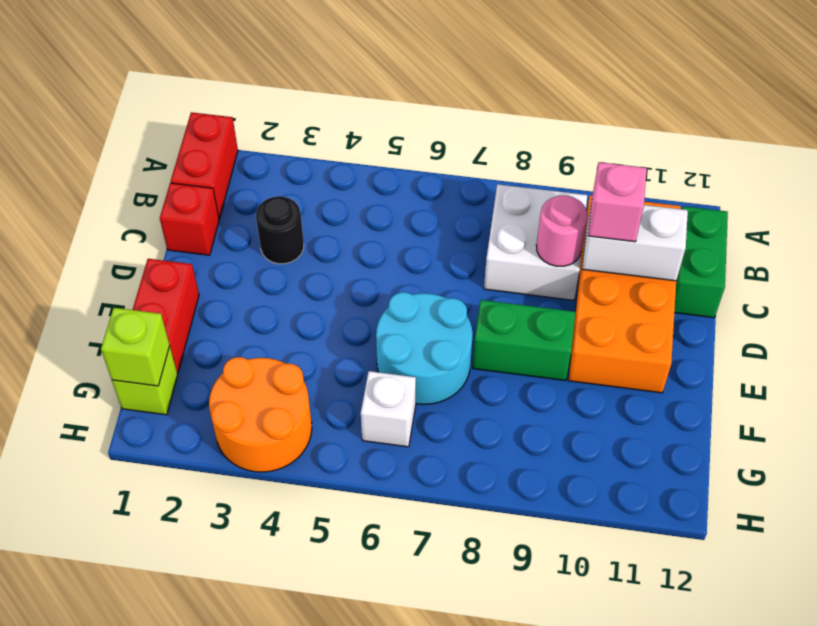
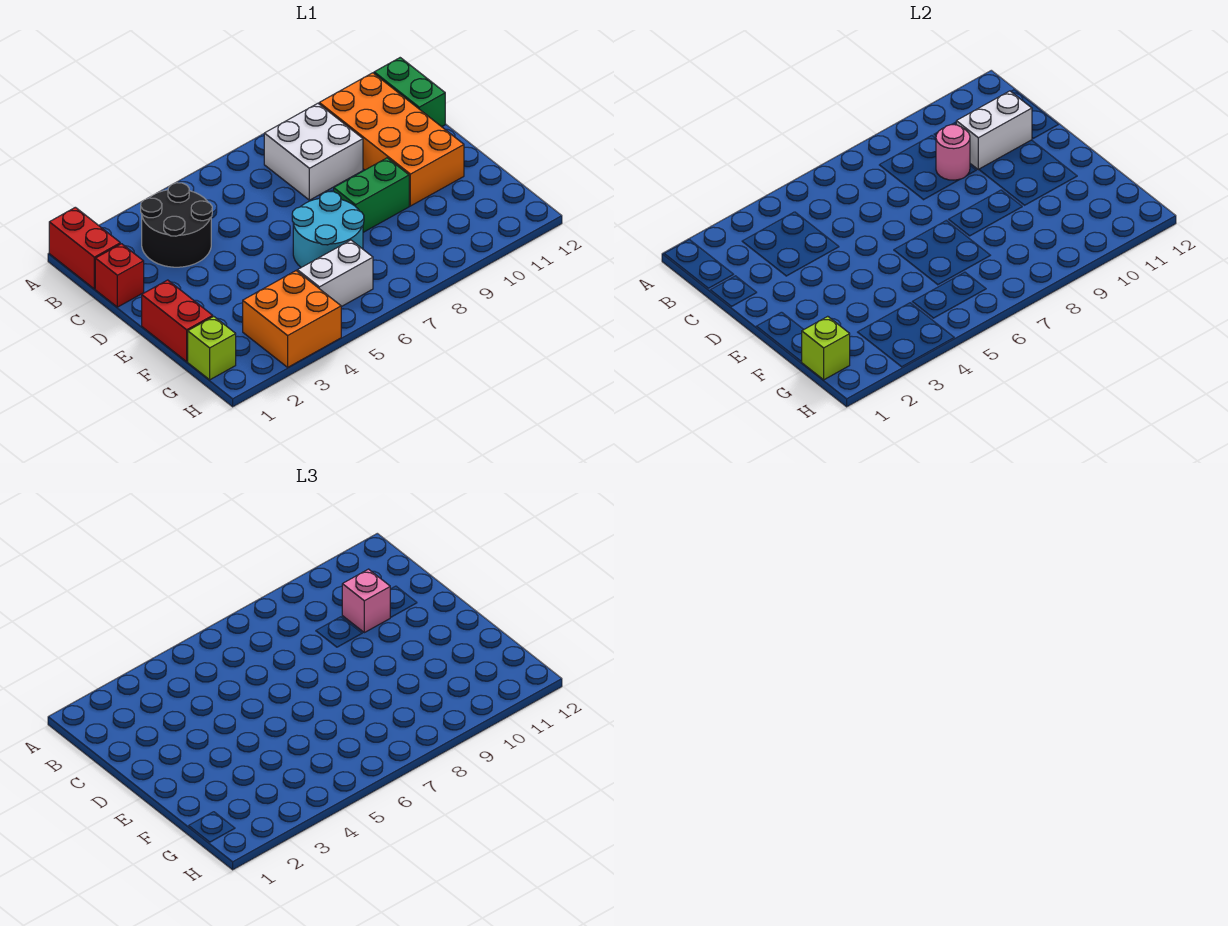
black 1x1 round brick [256,196,304,264] -> black 2x2 round brick [141,183,212,267]
orange 2x2 round brick [209,357,312,472] -> orange 2x2 brick [243,271,341,367]
white 1x1 brick [361,371,416,447] -> white 1x2 brick [297,240,373,307]

